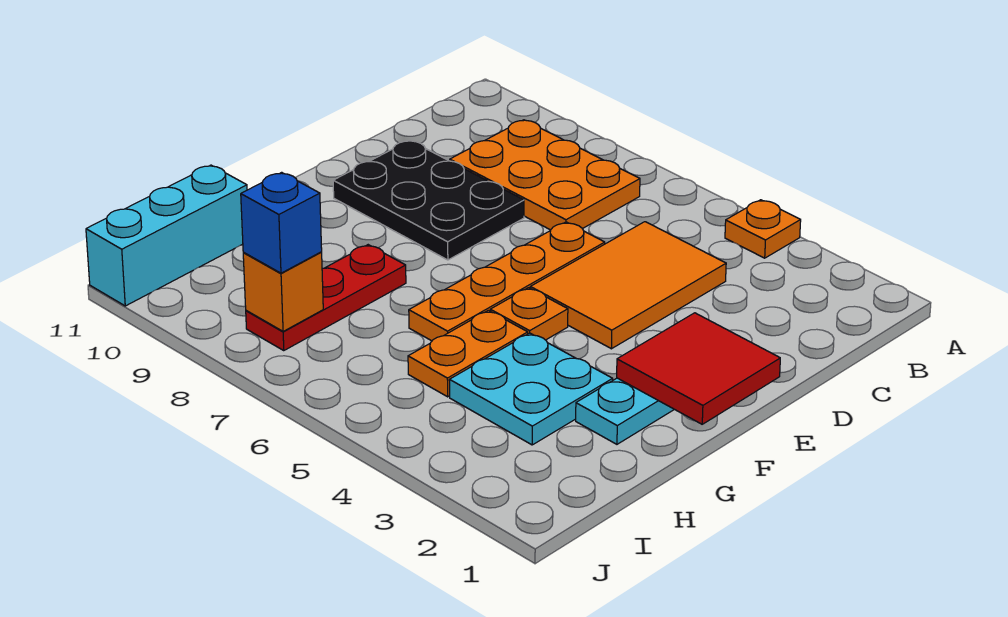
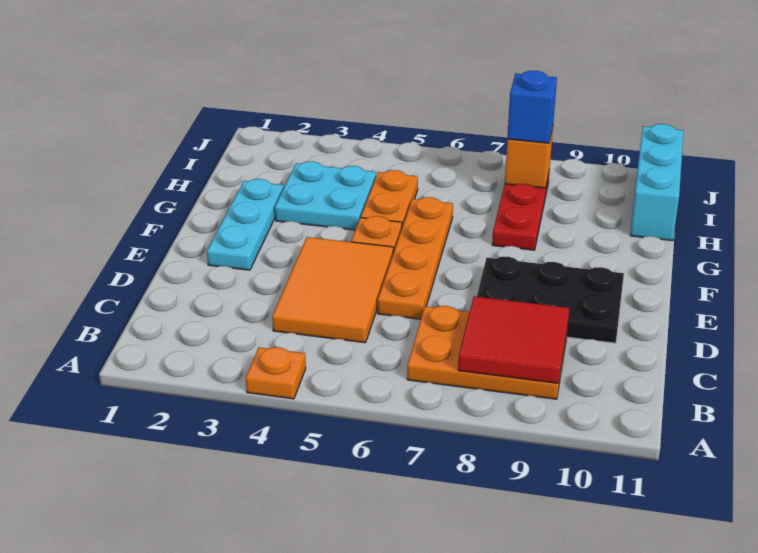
red 2x2 tile [617,313,780,424] -> red 2x2 tile moved to [458,296,569,383]

